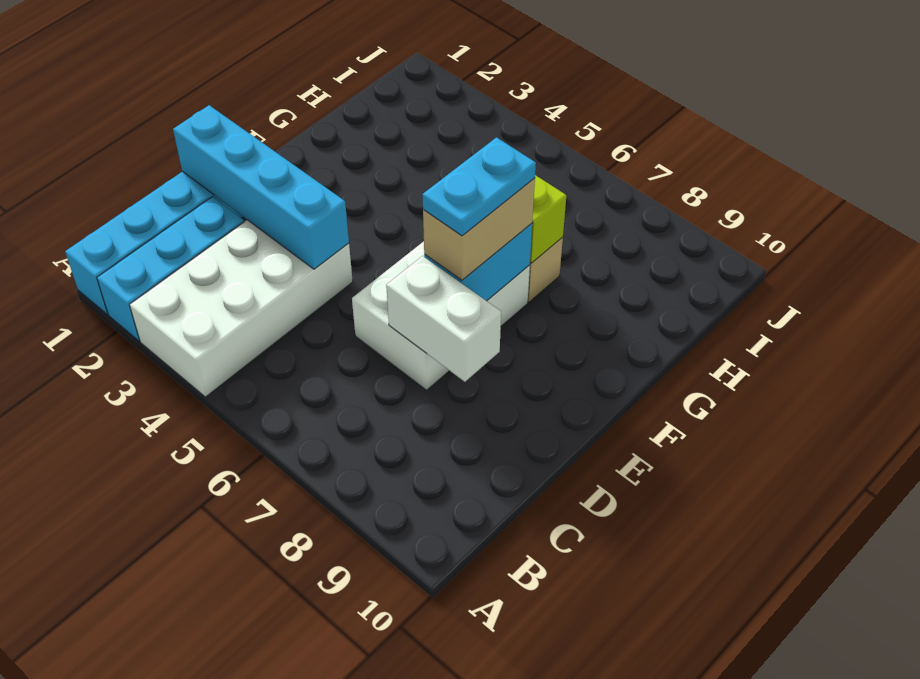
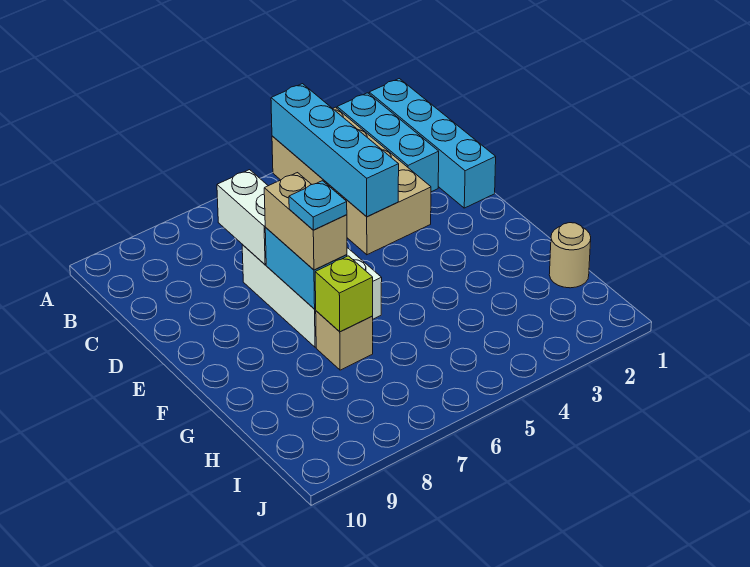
white 2x4 brick [130,220,353,397] -> tan 2x4 brick [272,107,431,255]
cyan 1x4 brick [173,105,349,269] -> cyan 1x4 brick turned to [271,84,399,217]
white 1x2 brick [386,256,501,382] -> white 1x2 brick turned to [217,170,268,265]
cyan 1x2 plate [422,138,536,236] -> cyan 1x1 plate [289,181,347,230]
none -> tan 1x1 round brick [549,223,591,288]

